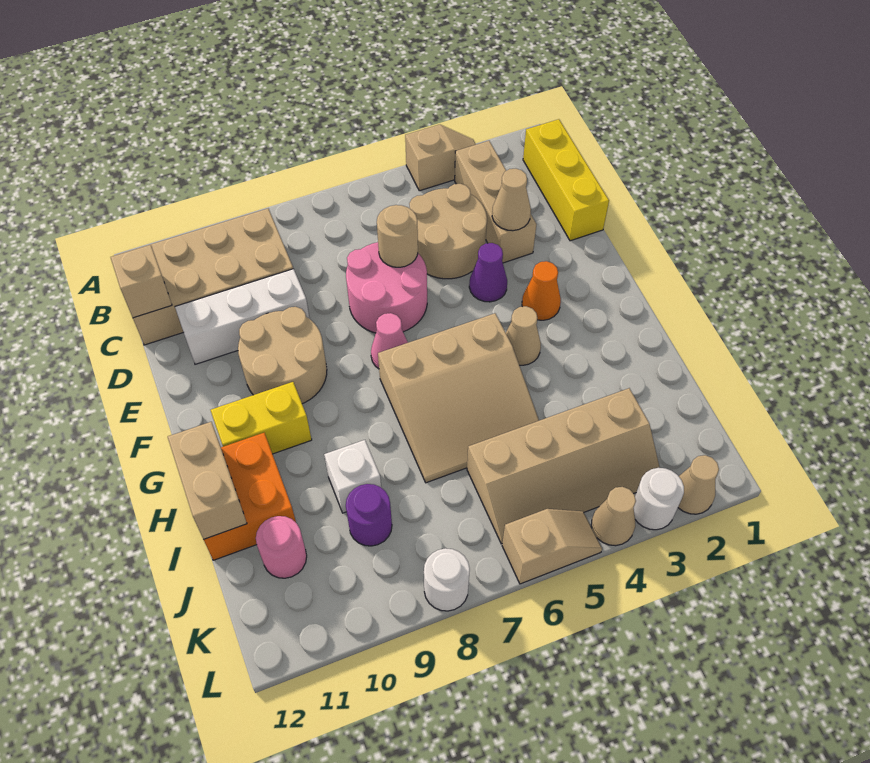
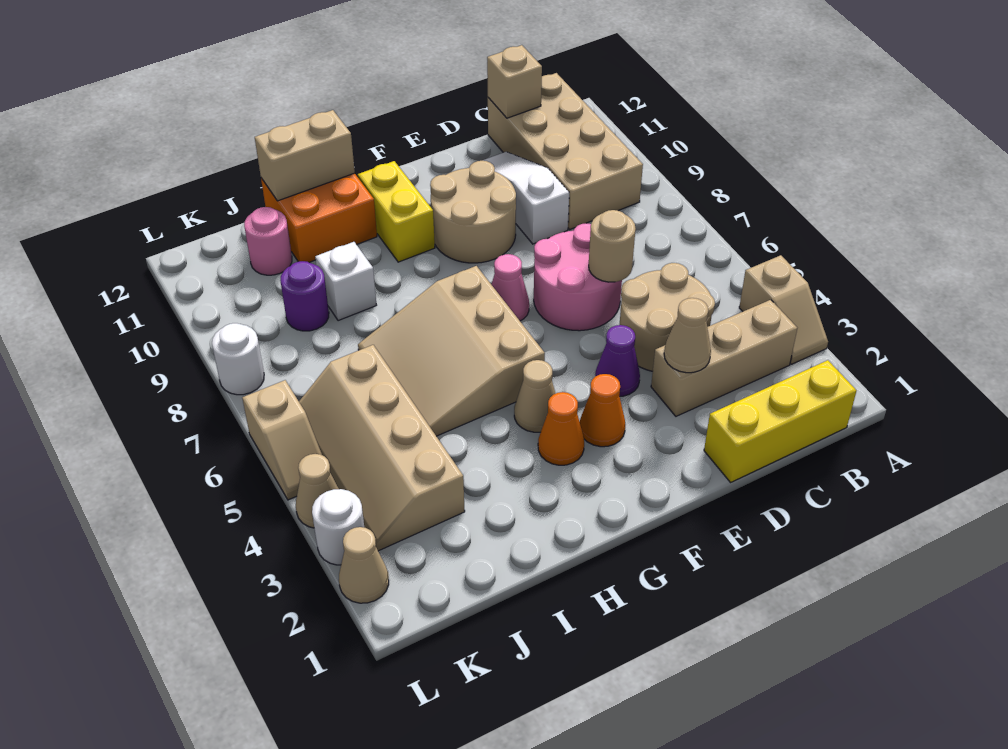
white 1x3 brick [175,269,310,364] -> white 1x3 slope [482,152,569,244]
none -> orange 1x1 cone [538,392,584,465]

